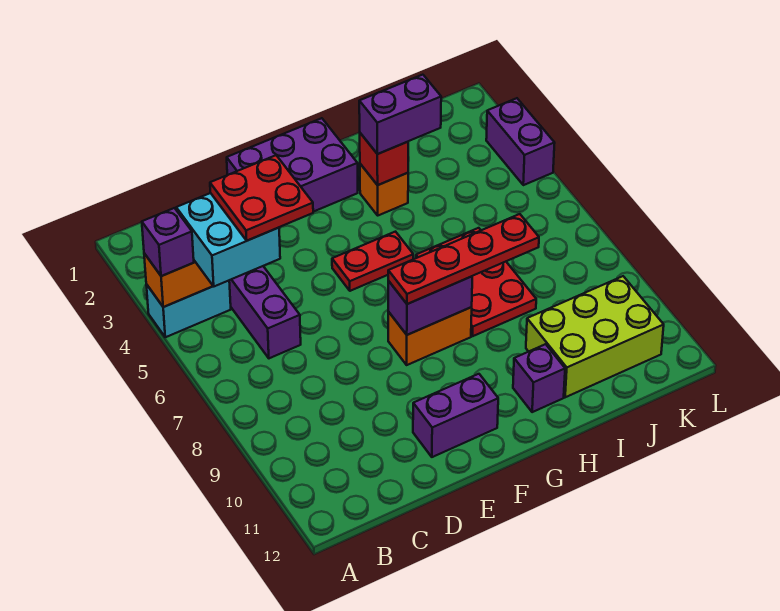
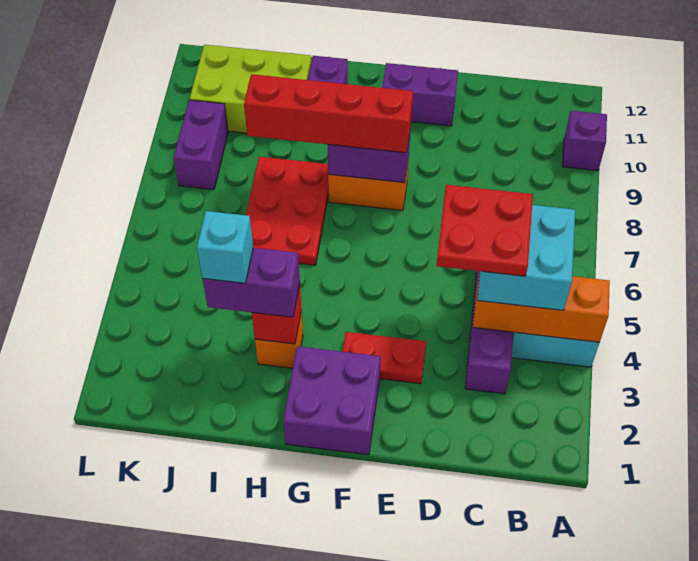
purple 1x1 brick [142,208,194,276] -> purple 1x1 brick moved to [563,111,607,171]
purple 2x3 brick [227,118,358,212] -> purple 2x2 brick [283,346,380,455]
red 1x2 plate [332,232,413,291] -> red 1x2 plate moved to [342,332,426,384]
red 1x4 plate [388,214,539,304] -> red 1x4 brick [244,74,413,153]
none -> cyan 1x1 brick [197,211,253,283]
purple 1x2 brick [486,98,555,185] -> purple 1x2 brick moved to [174,100,228,190]

